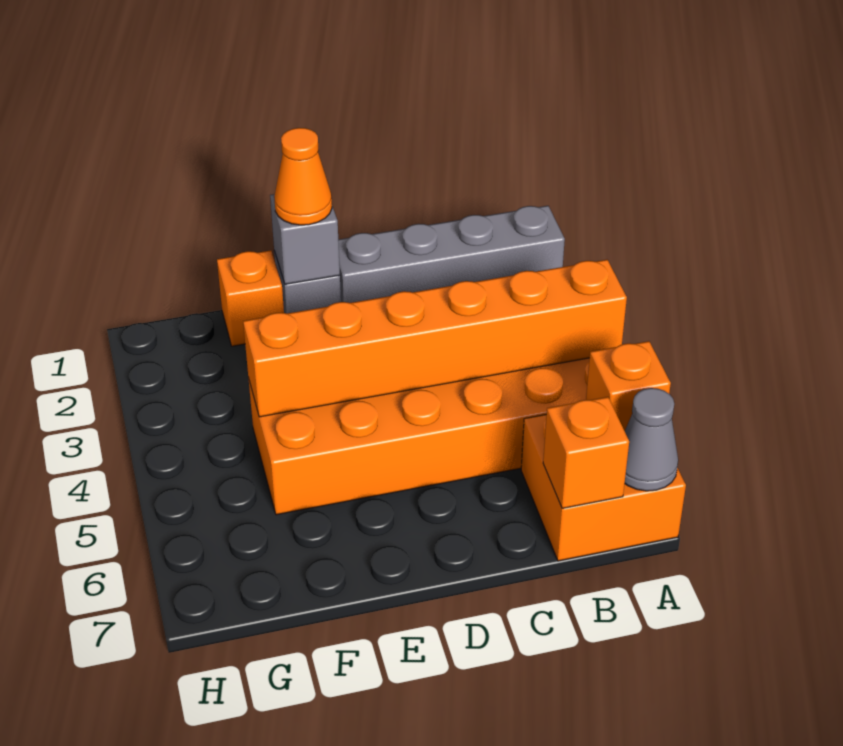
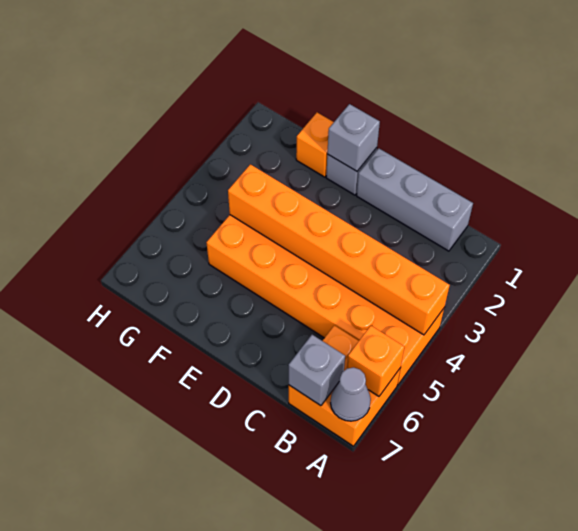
grey 1x4 brick [338,206,565,303] -> grey 1x3 brick [357,148,473,251]
orange 1x1 brick [543,397,629,508] -> grey 1x1 brick [289,335,345,406]
orange 1x1 cone [274,128,332,225] -> none

